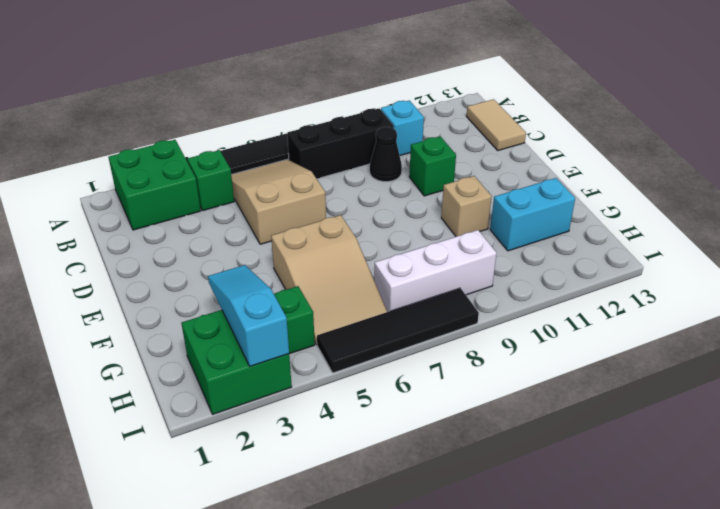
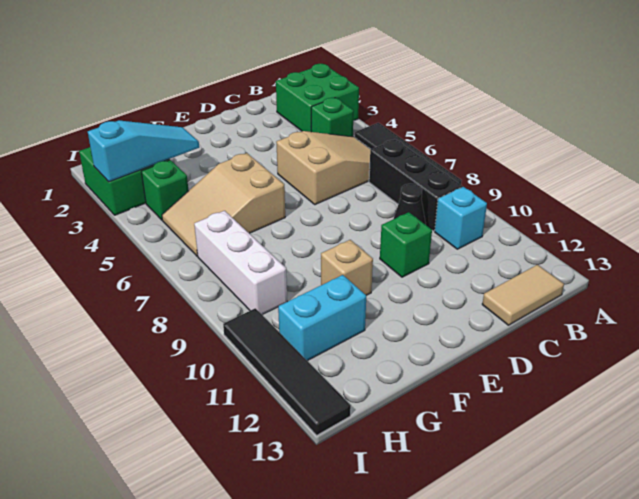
cyan 1x2 brick [490,178,575,251] -> cyan 1x2 brick turned to [278,275,366,361]
black 1x4 tile [317,288,479,373] -> black 1x4 tile moved to [223,308,351,435]

